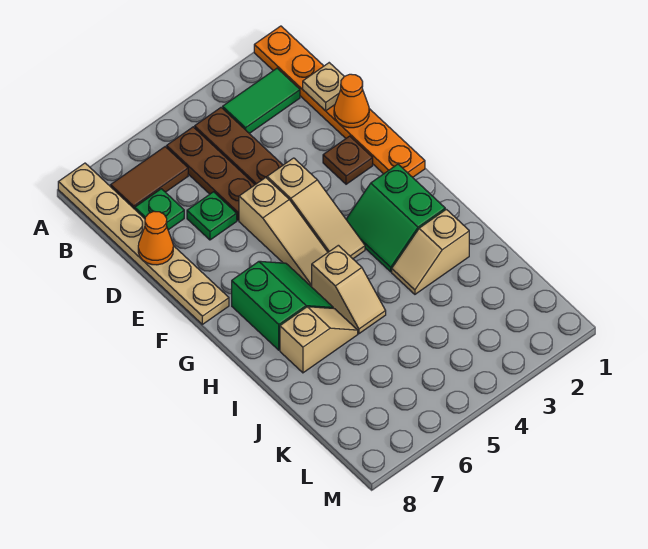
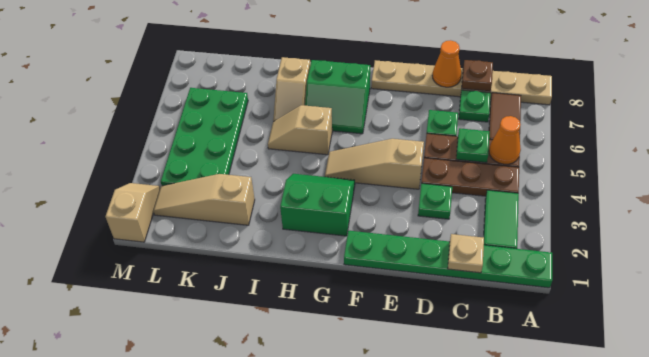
orange 1x6 plate [254,26,425,177] -> green 1x6 plate [344,231,552,288]
none -> green 1x1 plate [456,128,489,163]
orange 1x1 cone [334,74,369,128] -> orange 1x1 cone moved to [489,116,521,164]
none -> green 1x1 plate [418,183,452,219]
brown 1x1 plate [323,136,373,184] -> brown 1x1 plate moved to [462,60,493,91]
tan 1x3 slope [239,178,328,287] -> tan 1x3 slope moved to [153,174,255,225]
tan 1x2 slope [392,209,469,294] -> tan 1x2 slope moved to [106,183,160,242]
none -> green 2x4 plate [161,88,248,186]

